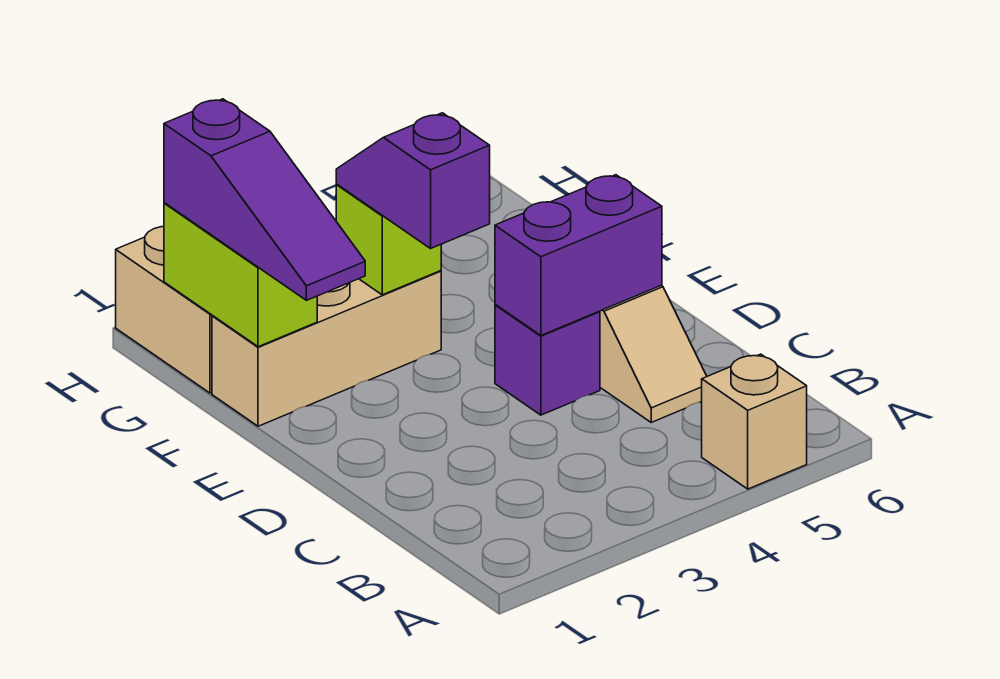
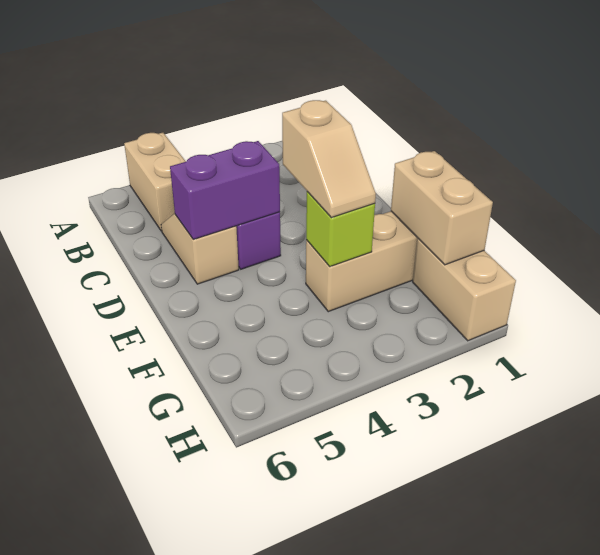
tan 1x1 brick [702,354,807,489] -> tan 1x2 brick [124,133,186,231]
purple 1x3 slope [164,99,365,300] -> none
purple 1x2 slope [336,113,490,248] -> tan 1x2 slope [282,100,376,218]
lime 1x2 brick [164,203,317,347] -> tan 1x2 brick [391,151,493,265]

